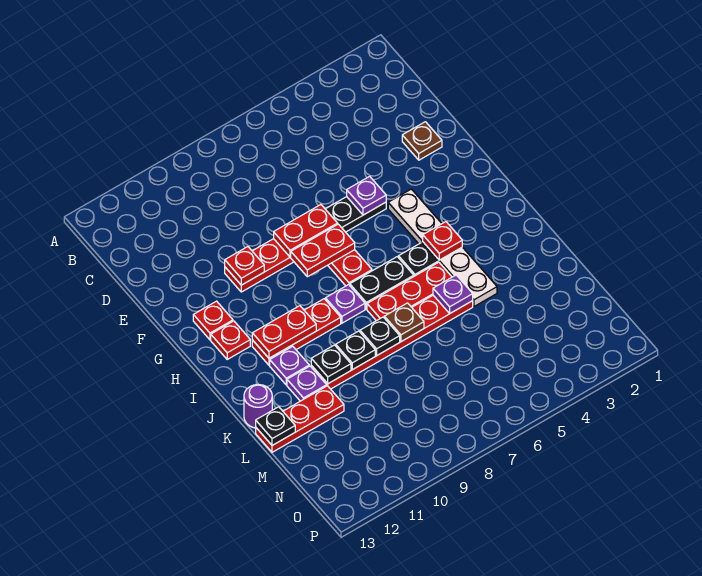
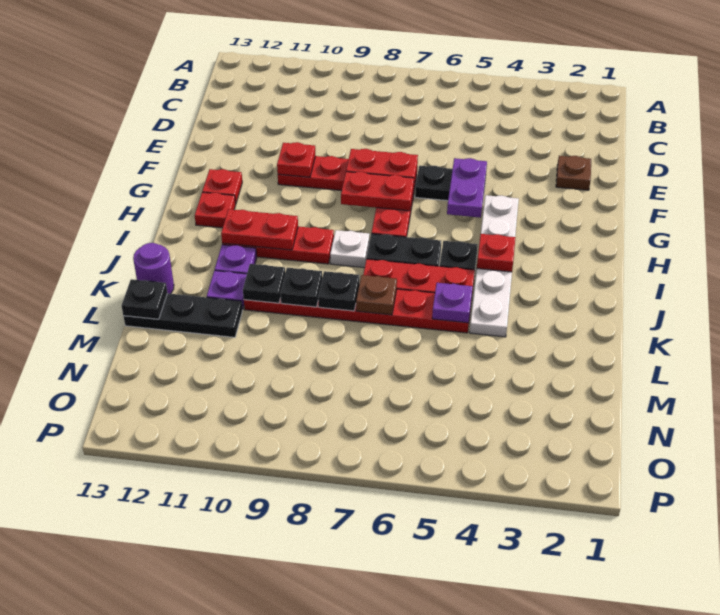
purple 1x1 plate [347,176,386,215] -> purple 1x2 plate [447,158,487,218]
purple 1x1 plate [325,285,365,323] -> white 1x1 plate [330,230,369,268]
red 1x3 plate [256,386,344,452] -> black 1x3 plate [123,293,243,337]

